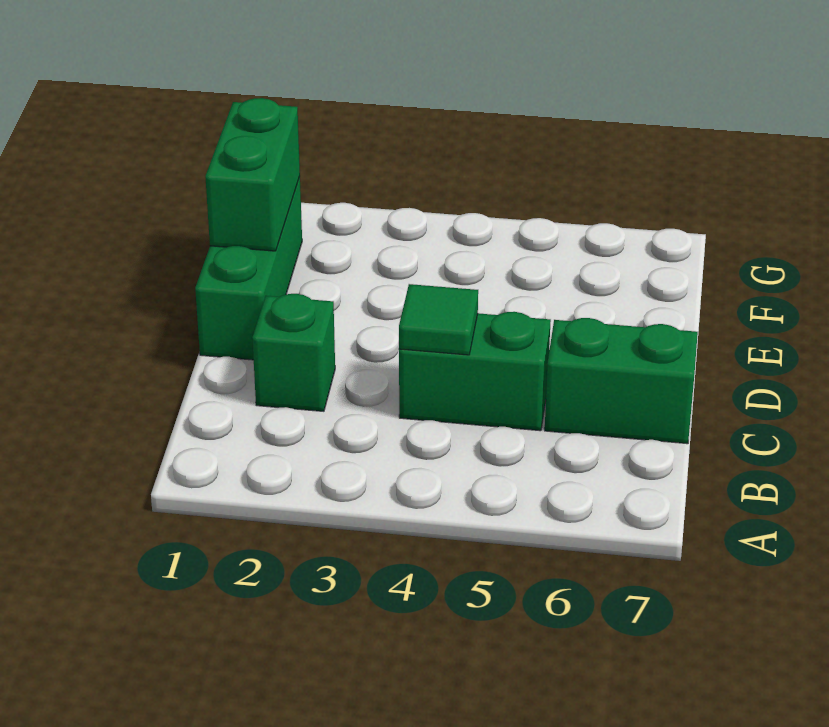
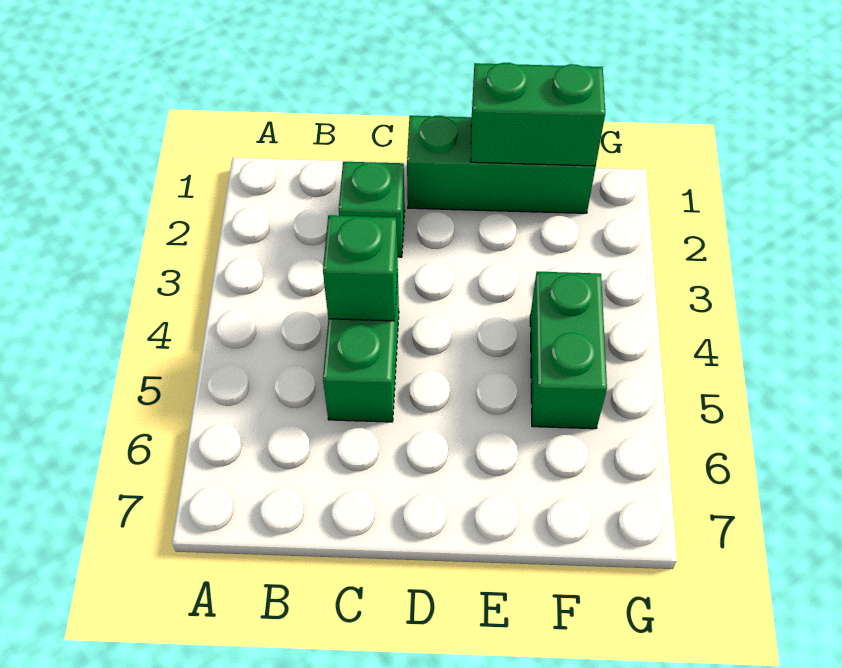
green 1x1 tile [399,284,478,355] -> green 1x1 brick [323,215,398,321]
green 1x2 brick [545,318,698,444] -> green 1x2 brick moved to [530,272,607,429]

